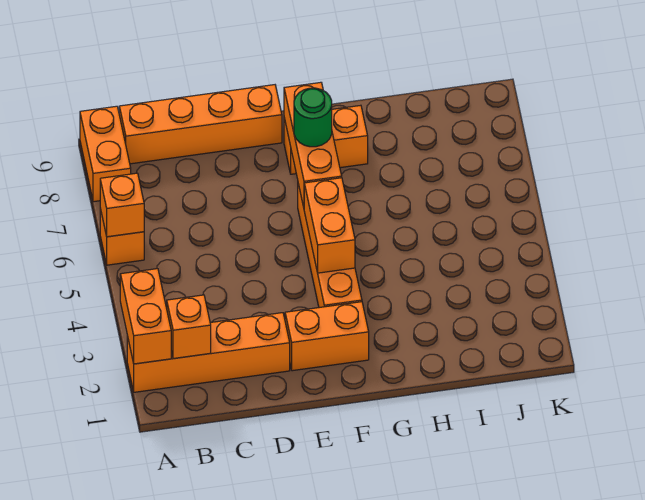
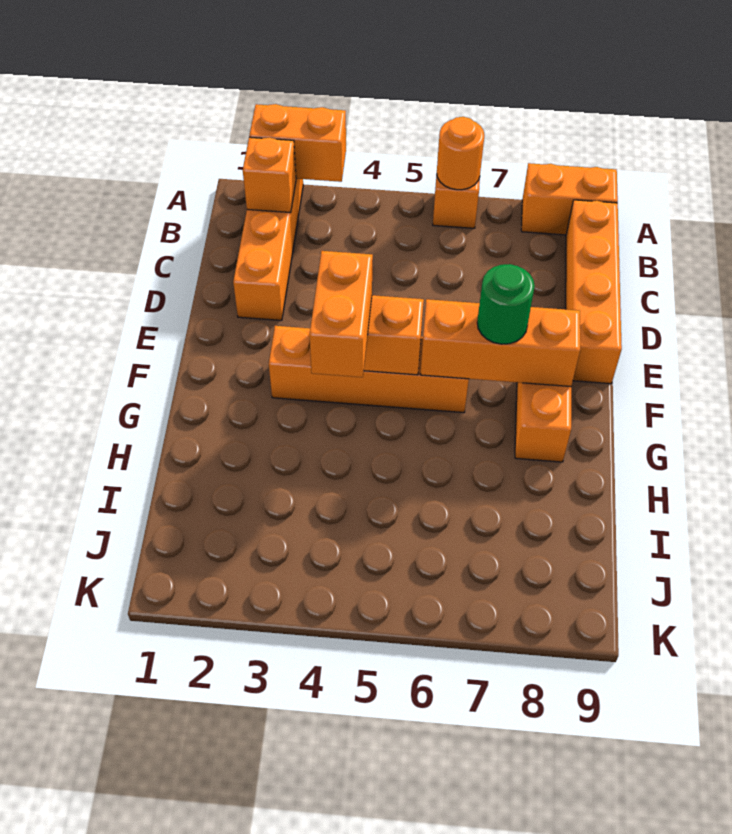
orange 1x1 brick [100,173,144,237] -> orange 1x1 round brick [437,117,484,190]
orange 1x2 brick [285,302,369,371] -> orange 1x2 brick moved to [310,251,373,377]

